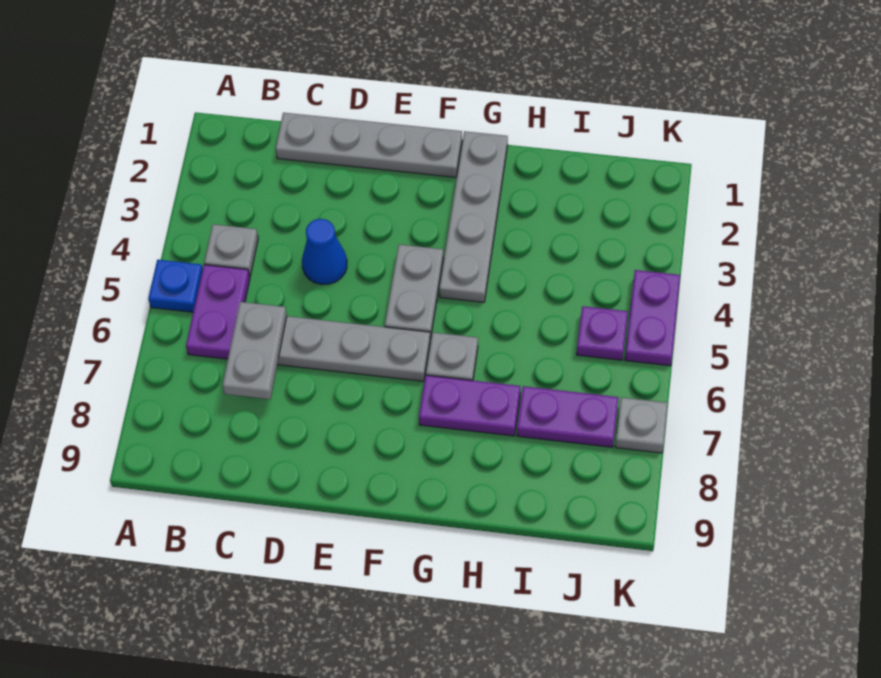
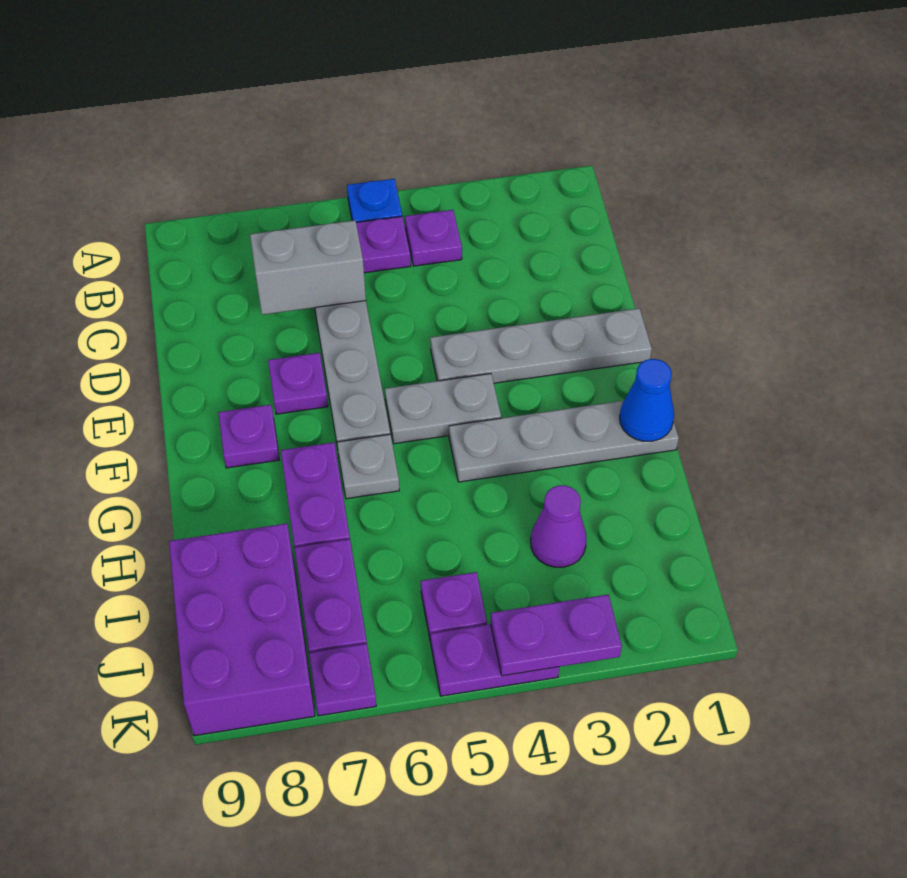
grey 1x1 plate [204,224,258,276] -> purple 1x1 plate [405,210,462,266]
grey 1x4 plate [276,113,462,177] -> grey 1x4 plate turned to [430,308,652,383]
grey 1x2 plate [222,302,287,399] -> grey 1x2 brick [250,220,366,315]
blue 1x1 cone [302,219,347,285] -> blue 1x1 cone moved to [620,359,674,441]
none -> purple 1x1 plate [268,353,328,414]
none -> purple 1x1 plate [219,405,279,468]
none -> purple 1x1 cone [531,485,587,567]
none -> purple 2x3 brick [169,524,315,736]
none -> purple 1x2 plate [491,595,622,676]
grey 1x1 plate [615,397,668,453] -> purple 1x1 plate [309,644,376,716]

